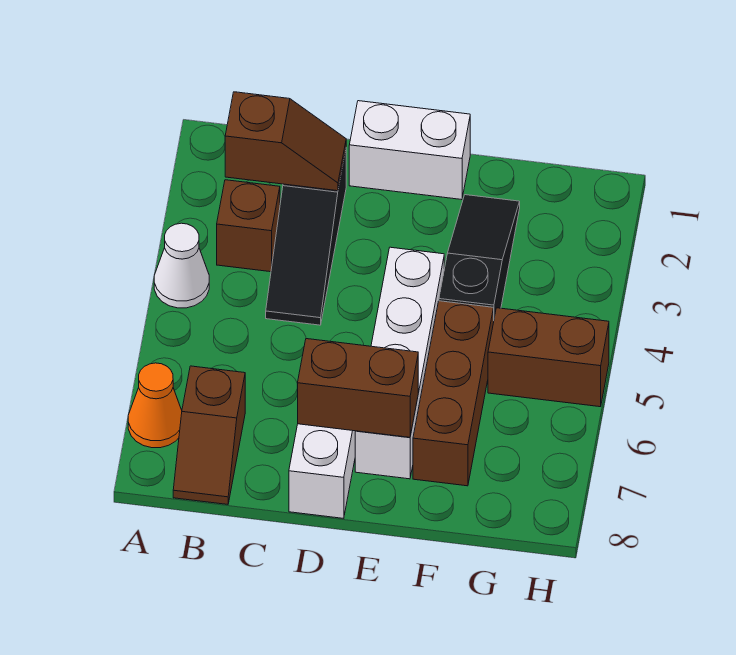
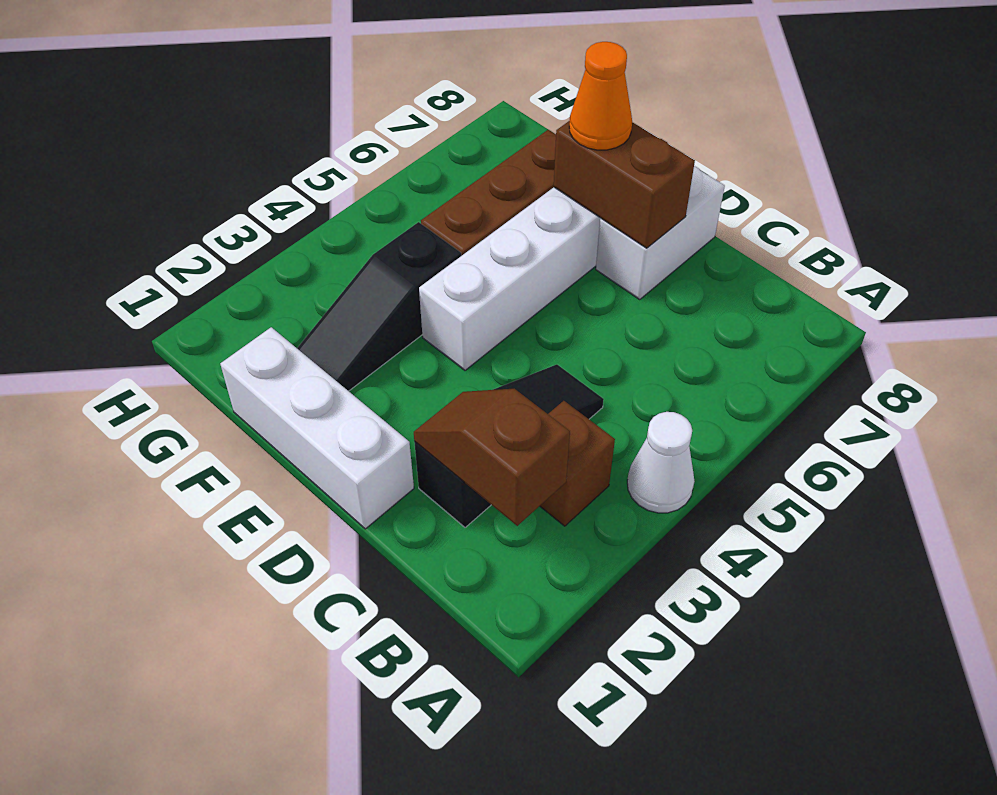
orange 1x1 cone [128,363,182,448] -> orange 1x1 cone moved to [569,42,632,150]
brown 1x2 slope [173,366,245,504] -> none
white 1x2 brick [349,101,470,200] -> white 1x3 brick [220,327,414,529]
brown 1x2 brick [488,308,609,407] -> none

